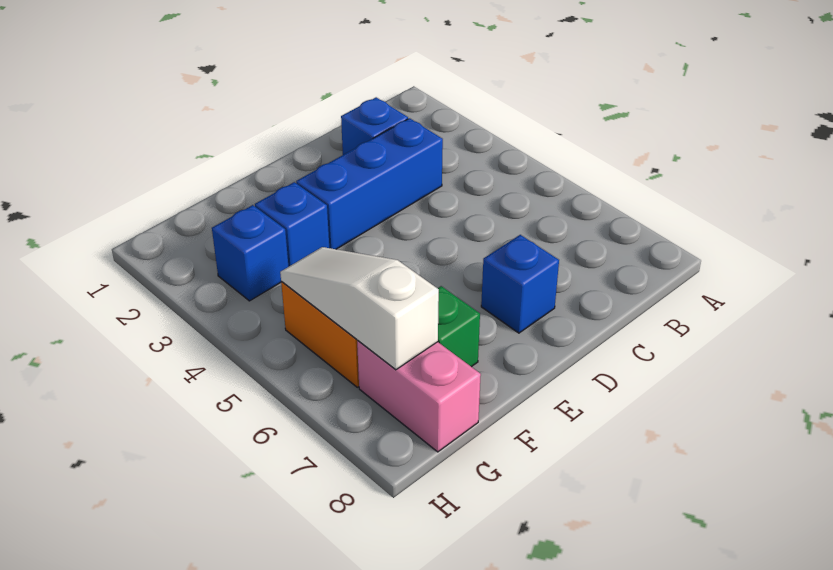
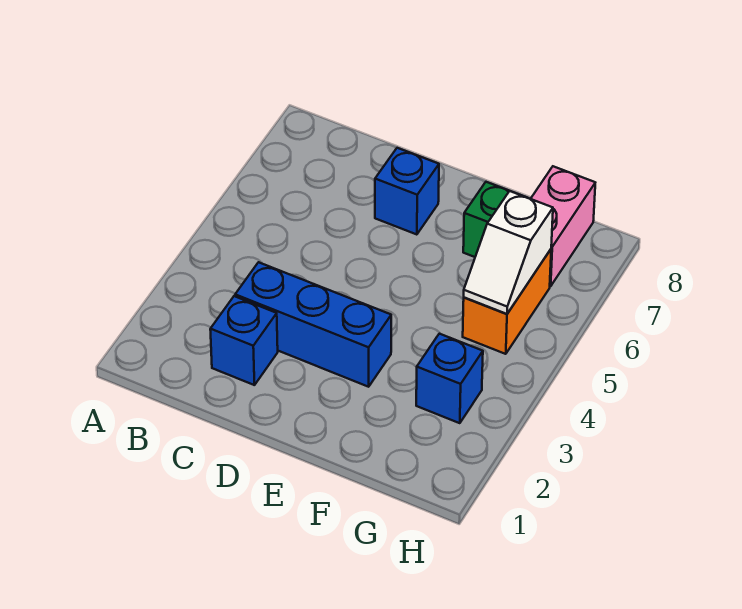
blue 1x1 brick [255,182,329,267] -> none
white 1x3 slope [280,247,439,370] -> white 1x2 slope [464,191,553,314]

